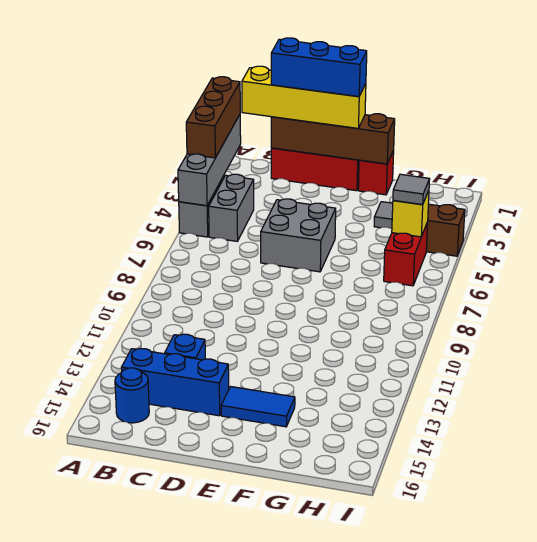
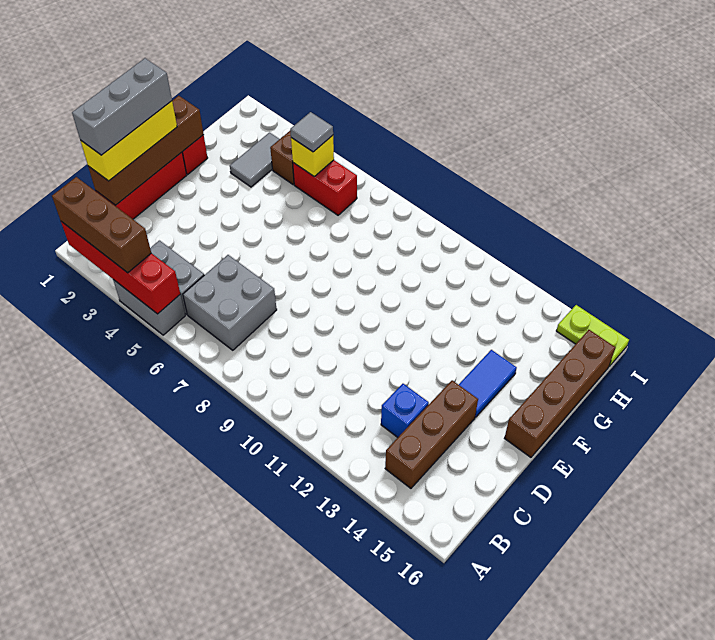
grey 1x4 brick [178,115,241,206] -> red 1x4 brick [61,222,180,314]
yellow 1x4 brick [242,66,366,128] -> yellow 1x3 brick [80,101,177,181]
blue 1x3 brick [121,349,229,416] -> brown 1x3 brick [385,380,478,488]
blue 1x1 round brick [115,368,149,423] -> none
blue 1x3 brick [271,38,367,97] -> grey 1x3 brick [72,58,172,155]
grey 2x2 brick [261,199,336,272] -> grey 2x2 brick moved to [183,255,277,350]
none -> brown 1x4 brick [505,330,616,457]
none -> lime 1x2 plate [556,305,629,366]

